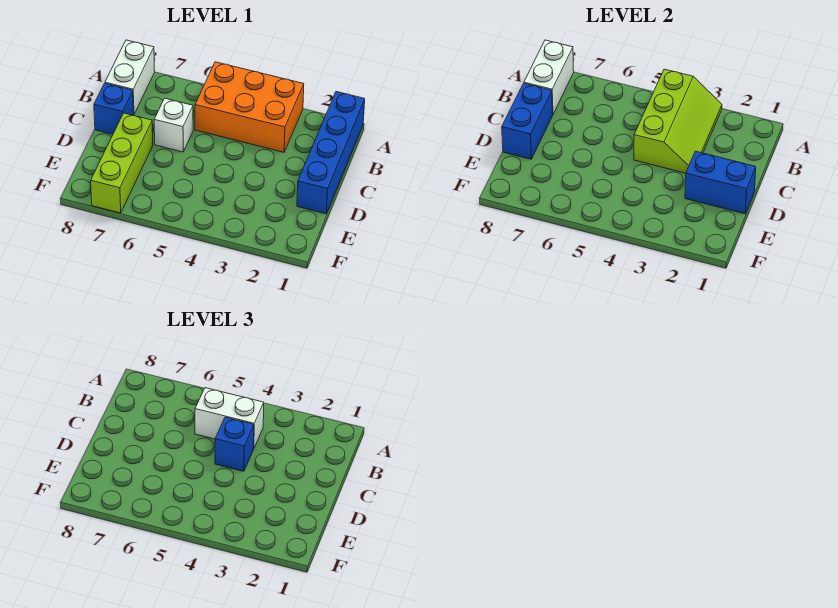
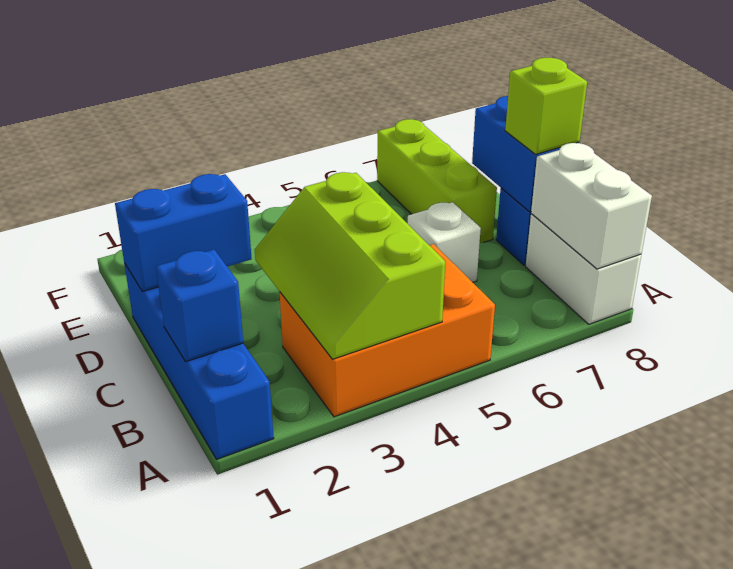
white 1x2 brick [195,388,264,449] -> none
blue 1x1 brick [215,417,254,471] -> blue 1x1 brick moved to [156,250,243,361]
none -> lime 1x1 brick [505,58,587,154]

